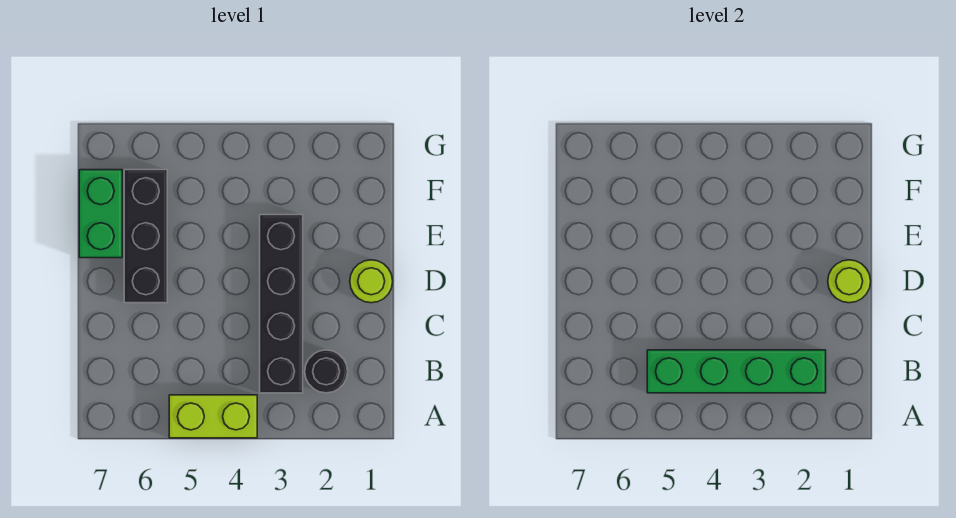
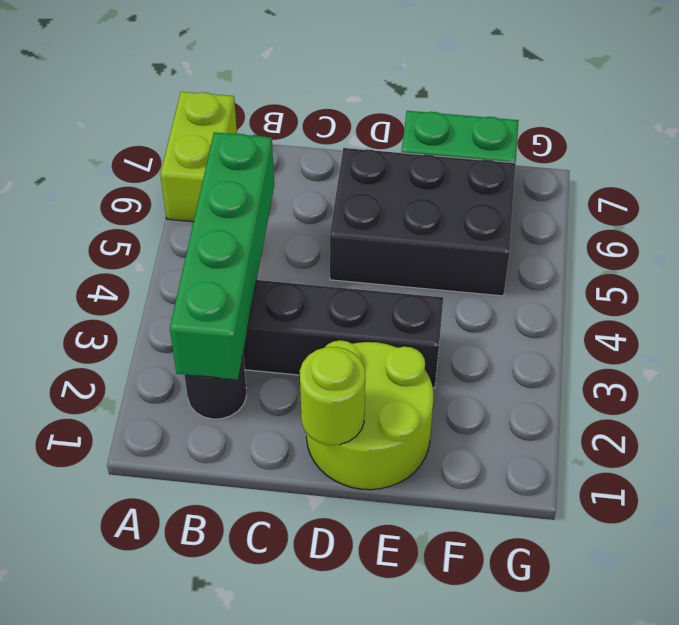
lime 1x2 brick [169,395,257,438] -> lime 1x2 brick moved to [160,92,237,222]
lime 1x1 round brick [350,260,393,303] -> lime 2x2 round brick [306,340,433,490]
black 1x3 brick [124,170,167,303] -> black 2x3 brick [330,148,516,296]

